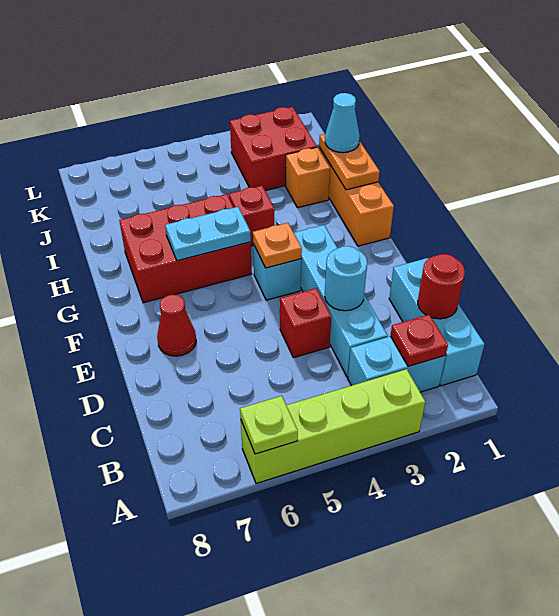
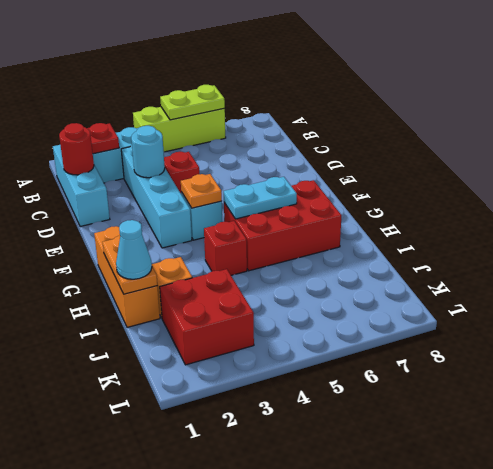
lime 1x4 brick [241,369,425,484] -> lime 1x3 brick [133,107,226,152]
lime 1x1 plate [240,396,298,454] -> lime 1x2 plate [160,85,225,120]
red 1x1 cone [157,295,196,356] -> none

